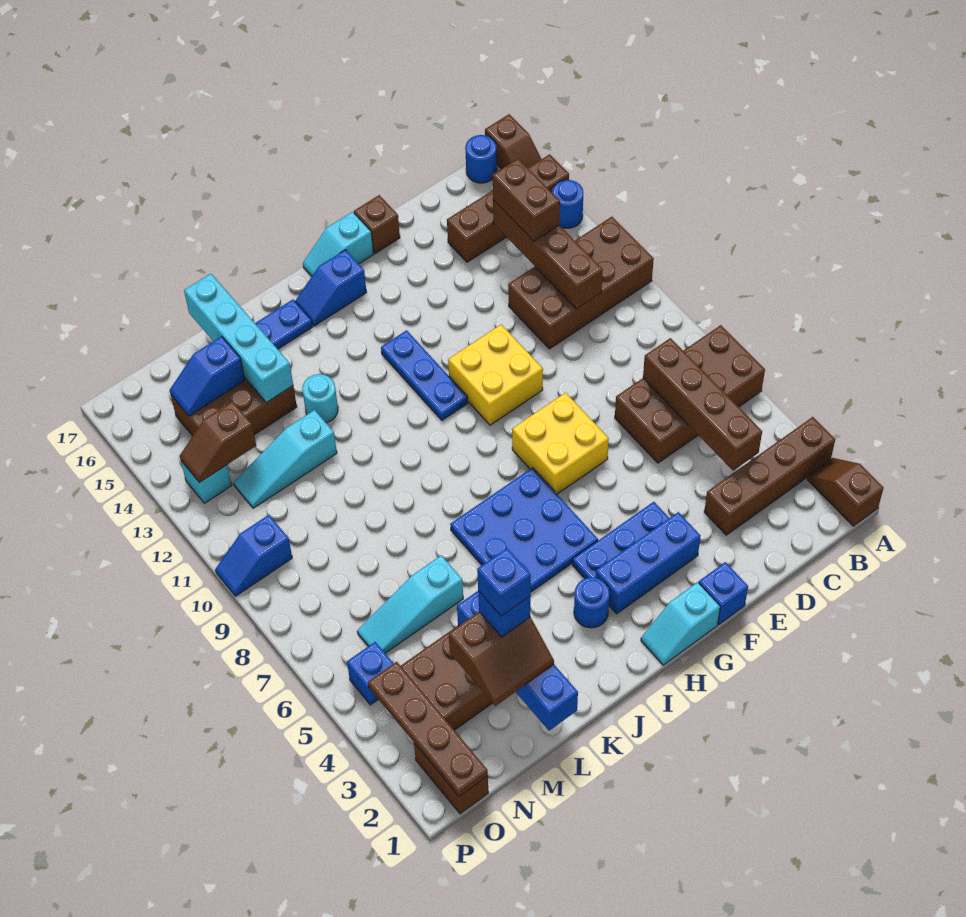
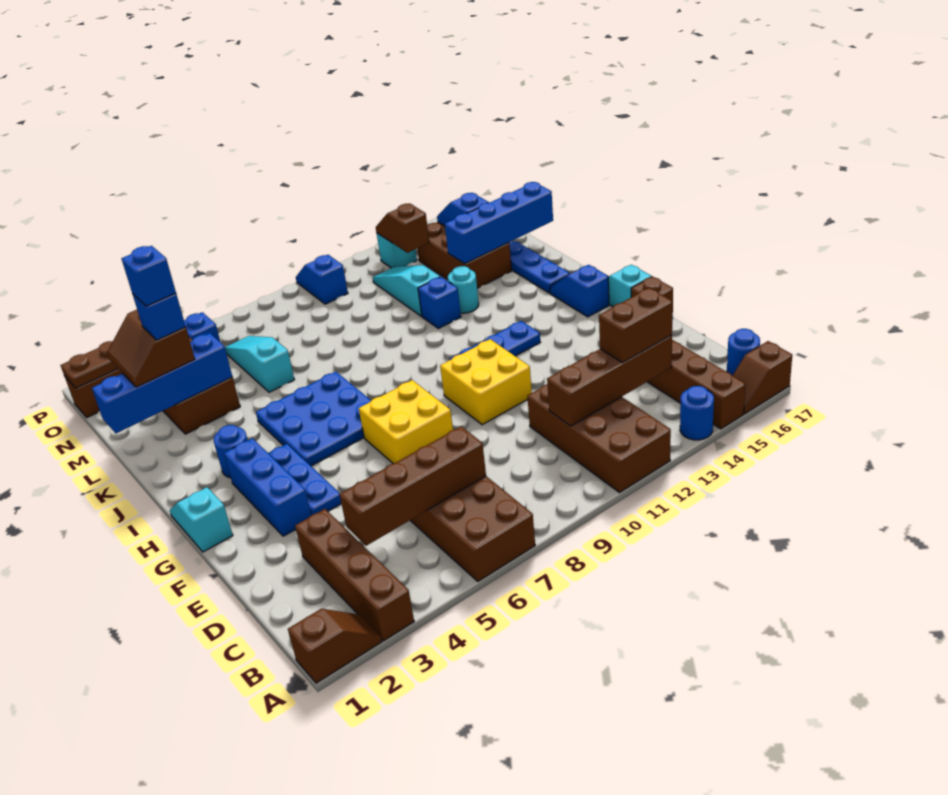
blue 1x1 brick [699,562,748,624] -> blue 1x1 brick moved to [418,277,461,329]
cyan 1x4 brick [184,274,293,403] -> blue 1x4 brick [445,182,553,264]

